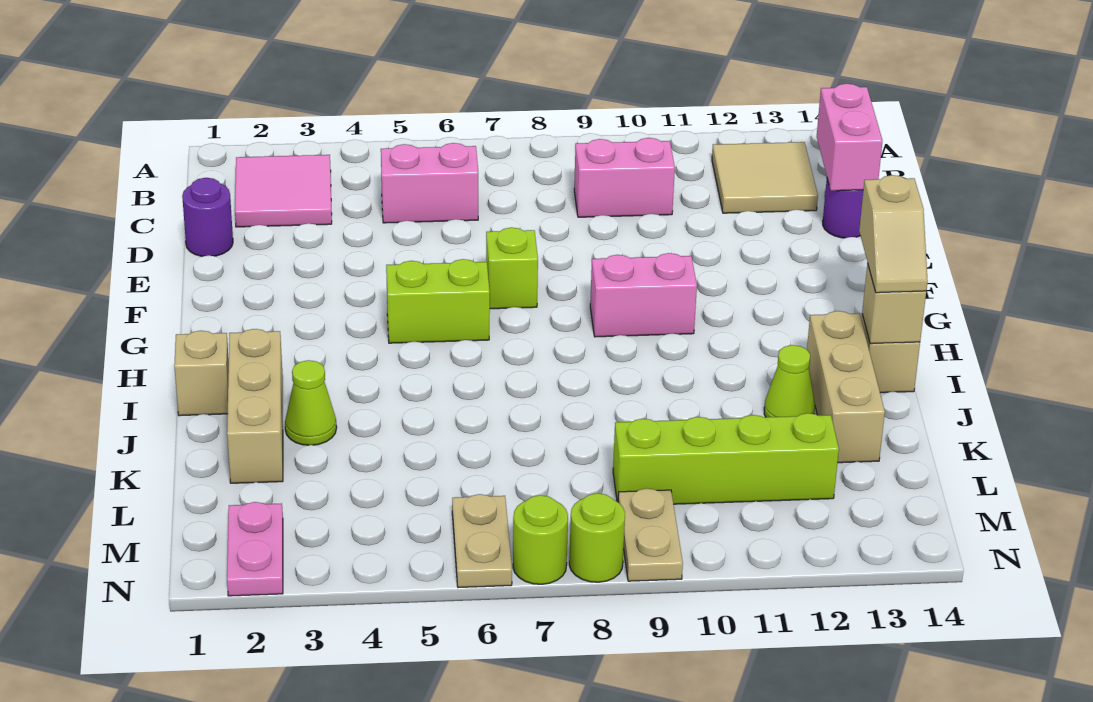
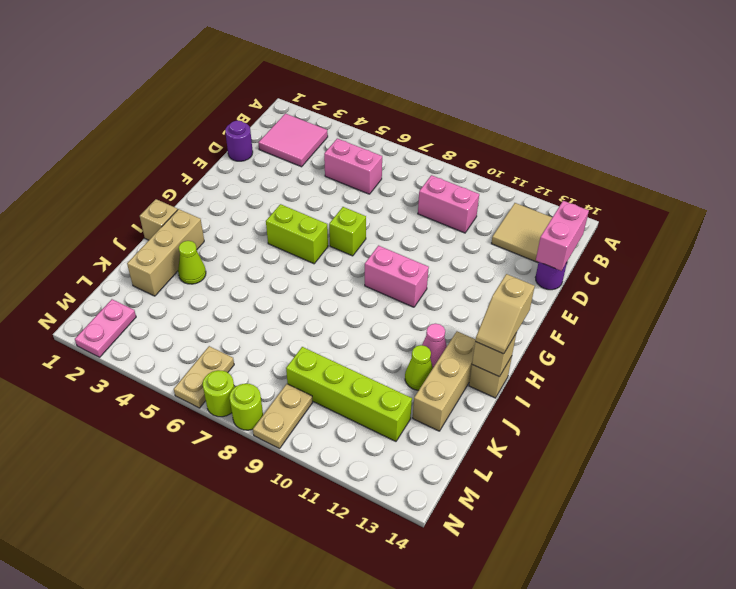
none -> pink 1x1 cone [422,324,447,367]

